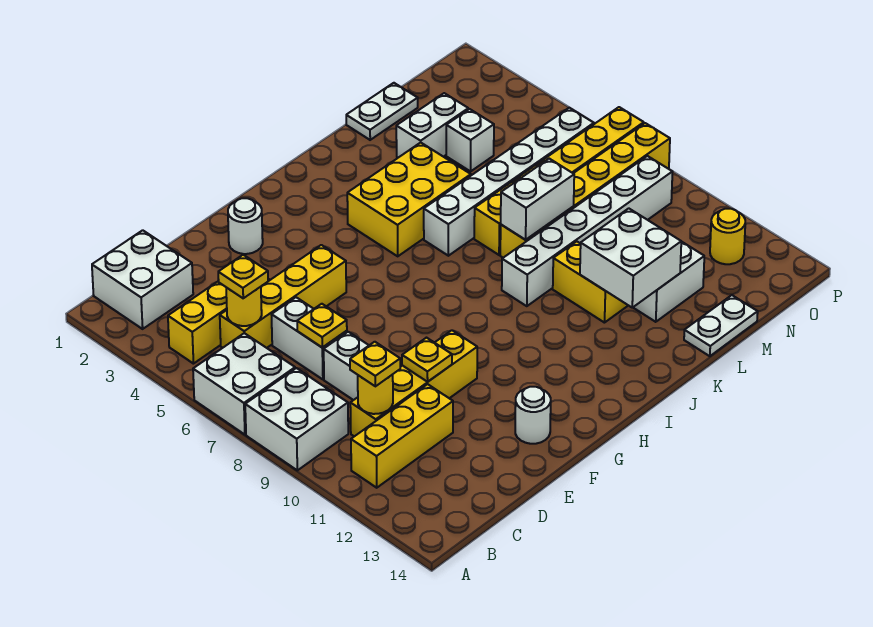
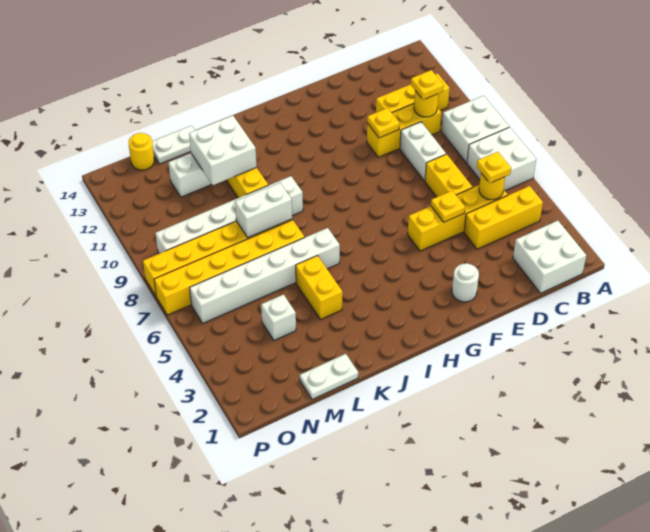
yellow 1x4 brick [350,330,477,436] -> yellow 1x3 brick [367,104,441,157]
white 1x2 brick [271,297,347,379] -> yellow 1x2 brick [425,154,473,197]
yellow 1x1 plate [297,304,347,348] -> yellow 1x1 plate moved to [431,191,465,222]
white 1x1 round brick [515,387,551,444] -> none
yellow 2x3 brick [347,143,471,256] -> yellow 1x2 brick [296,256,343,320]
white 1x2 brick [396,93,468,158] -> none
yellow 1x1 round brick [710,209,745,264] -> yellow 1x1 round brick moved to [129,133,154,170]

